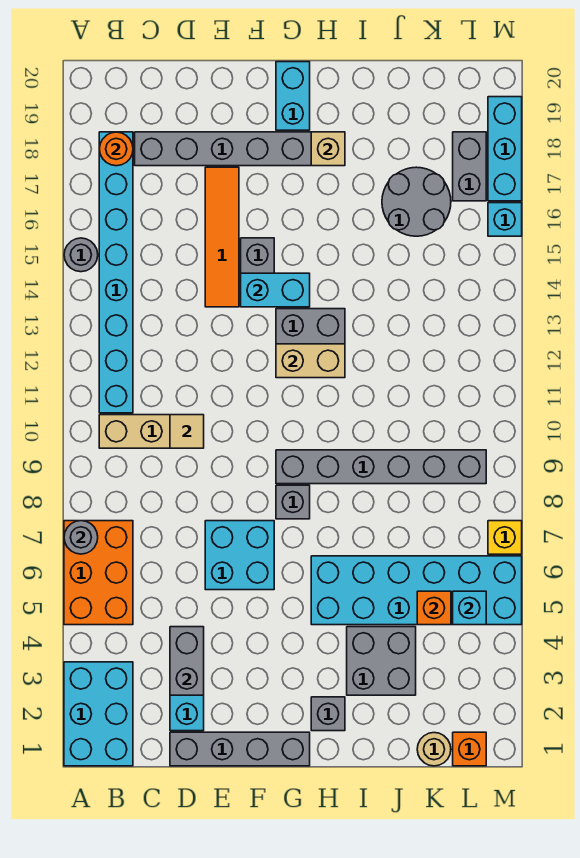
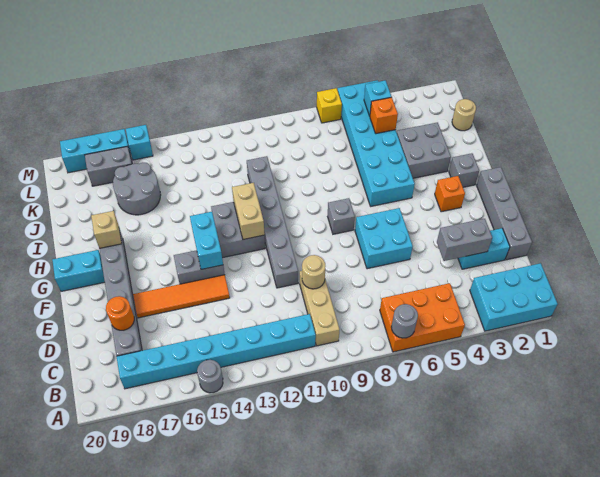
orange 1x1 round brick [99,132,133,166] -> orange 1x1 round brick moved to [106,296,134,330]
tan 1x1 tile [170,415,204,448] -> tan 1x1 round brick [302,255,325,289]
grey 1x6 brick [276,450,486,484] -> grey 1x6 brick moved to [247,156,298,288]
orange 1x1 brick [453,732,486,766] -> orange 1x1 brick moved to [435,176,465,212]

